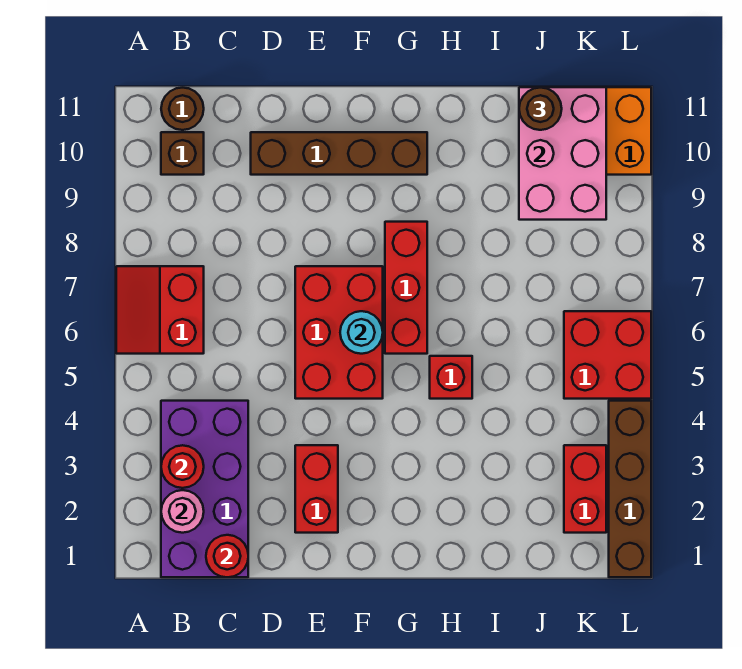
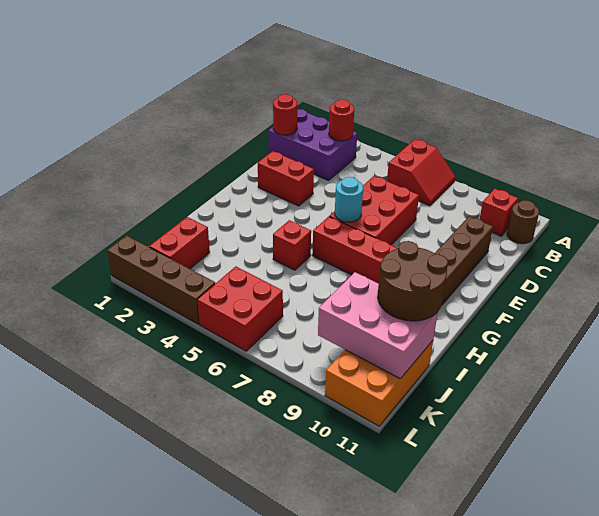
red 2x2 slope [116,266,204,354] -> red 2x2 slope turned to [387,139,455,206]
purple 2x4 brick [161,401,248,577] -> purple 2x3 brick [269,109,357,180]
pink 1x1 round brick [161,490,204,533] -> none
brown 1x1 brick [161,132,204,175] -> red 1x1 brick [480,189,518,236]
red 2x3 brick [295,266,383,399] -> red 2x3 brick turned to [329,176,419,245]
brown 1x1 round brick [519,88,562,130] -> brown 2x2 round brick [378,241,448,321]
red 1x2 brick [564,445,606,533] -> red 1x2 brick turned to [149,217,210,269]

